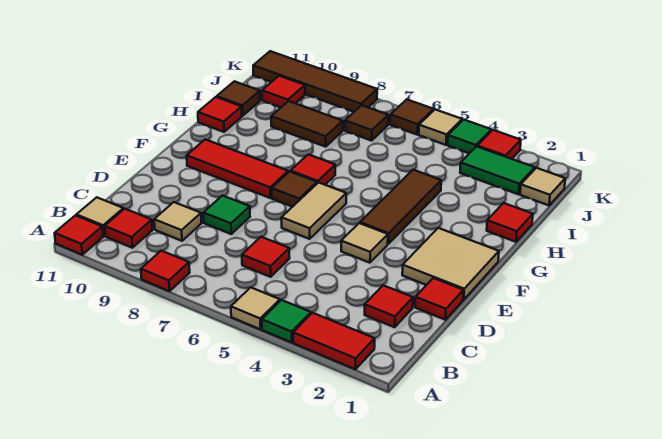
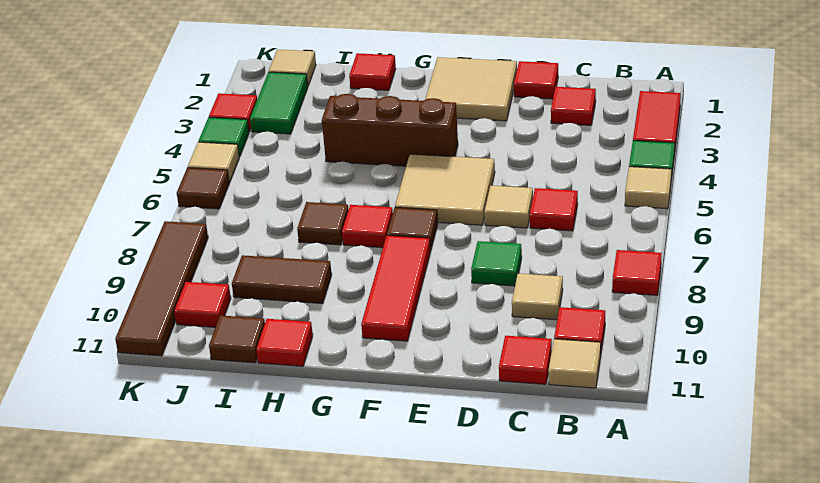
red 1x1 tile [55,215,103,255] -> red 1x1 tile moved to [499,336,552,384]
tan 1x1 tile [341,223,388,263] -> tan 1x1 tile moved to [484,186,533,228]
tan 1x2 tile [281,183,346,239] -> tan 2x2 tile [395,154,495,225]
brown 1x3 tile [360,170,441,244] -> brown 1x3 brick [322,94,458,166]
brown 1x2 tile [271,101,343,147] -> brown 1x2 tile turned to [232,255,332,304]
brown 1x1 tile [345,105,388,141] -> brown 1x1 tile moved to [297,202,349,245]

